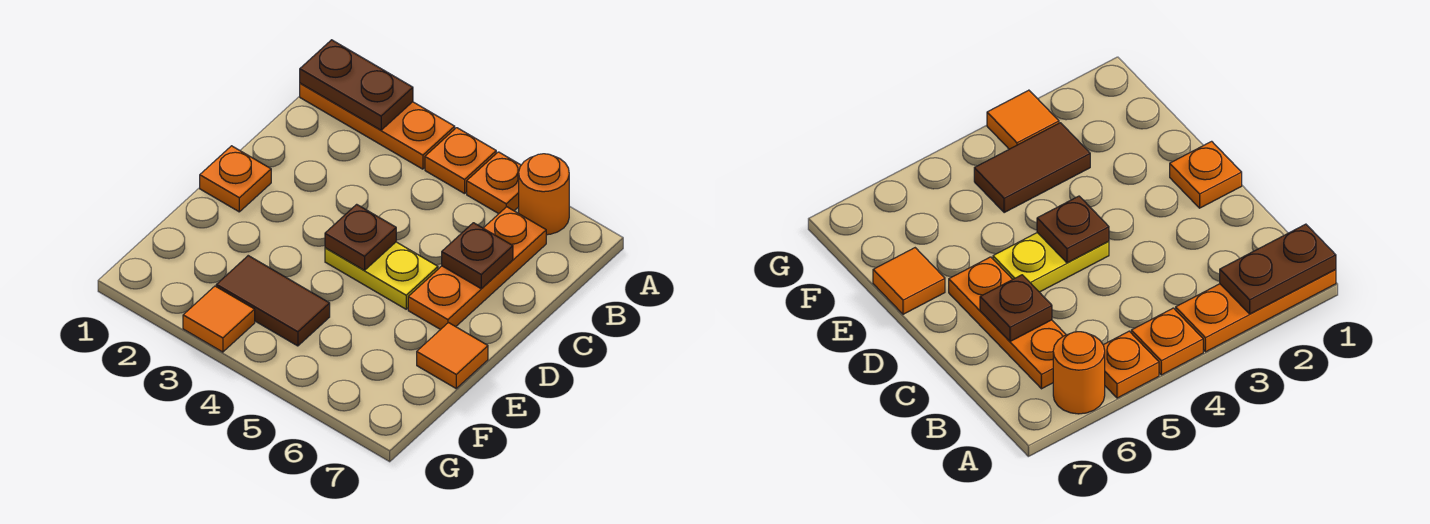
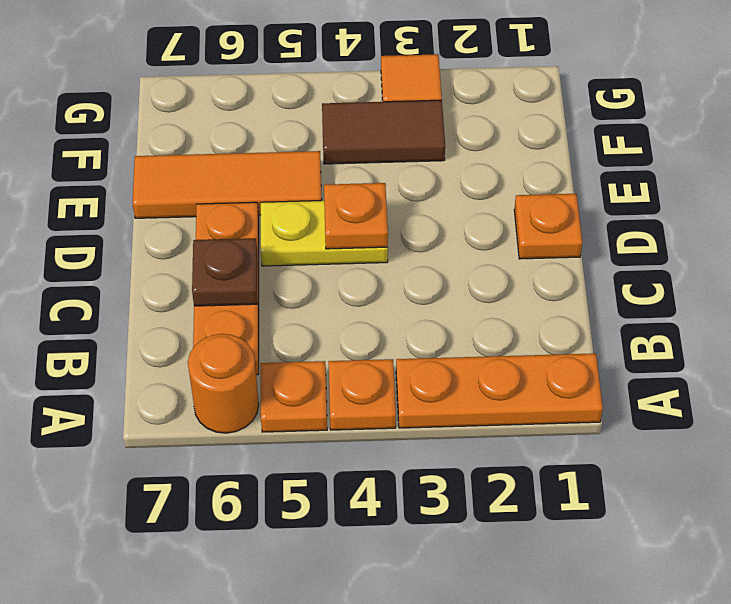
brown 1x2 plate [300,40,413,130] -> none
brown 1x1 plate [325,204,396,270] -> orange 1x1 plate [324,183,388,249]
orange 1x1 tile [417,323,488,388] -> orange 1x3 tile [133,151,322,218]

